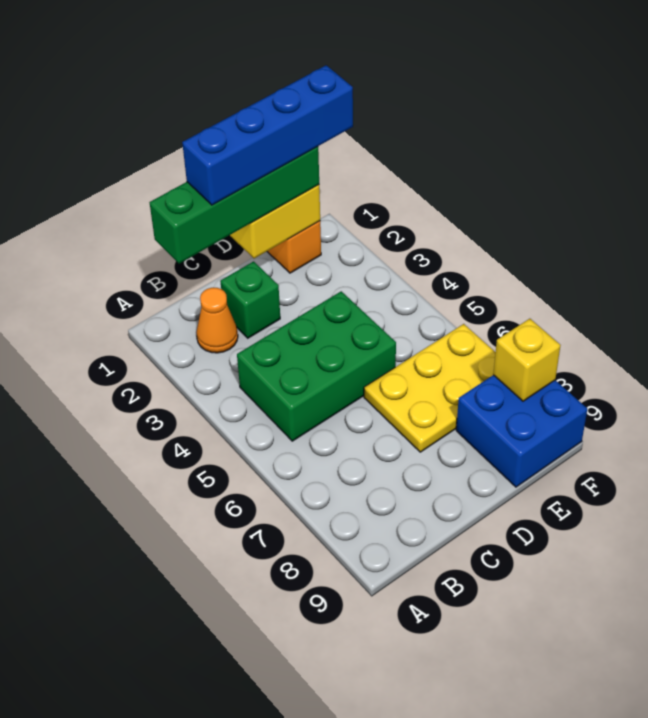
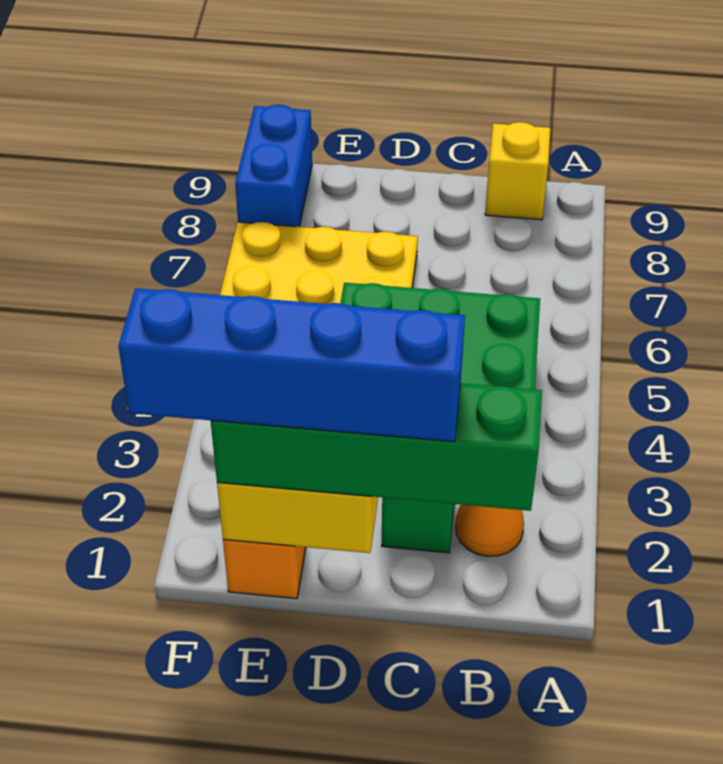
blue 2x2 brick [456,375,587,487] -> blue 1x2 brick [235,105,312,227]
yellow 1x1 brick [493,319,561,401] -> yellow 1x1 brick moved to [485,122,550,220]

